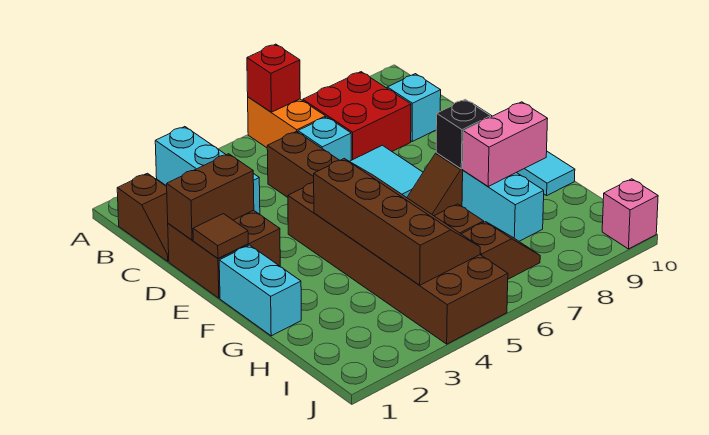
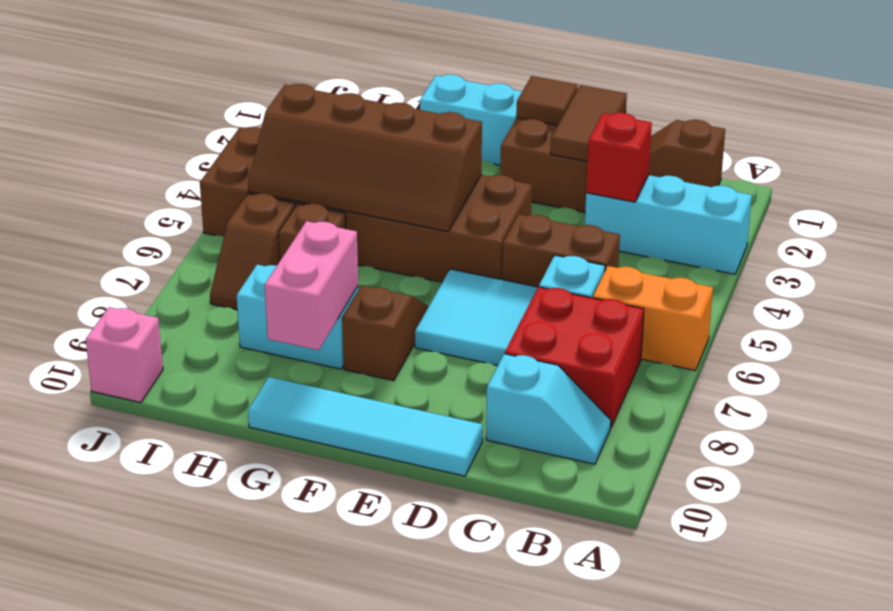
red 1x1 brick [247,44,300,112] -> red 1x1 brick moved to [586,113,652,202]
brown 1x2 brick [167,154,254,240] -> brown 1x2 tile [551,85,627,161]
black 1x1 brick [436,99,491,169] -> none

